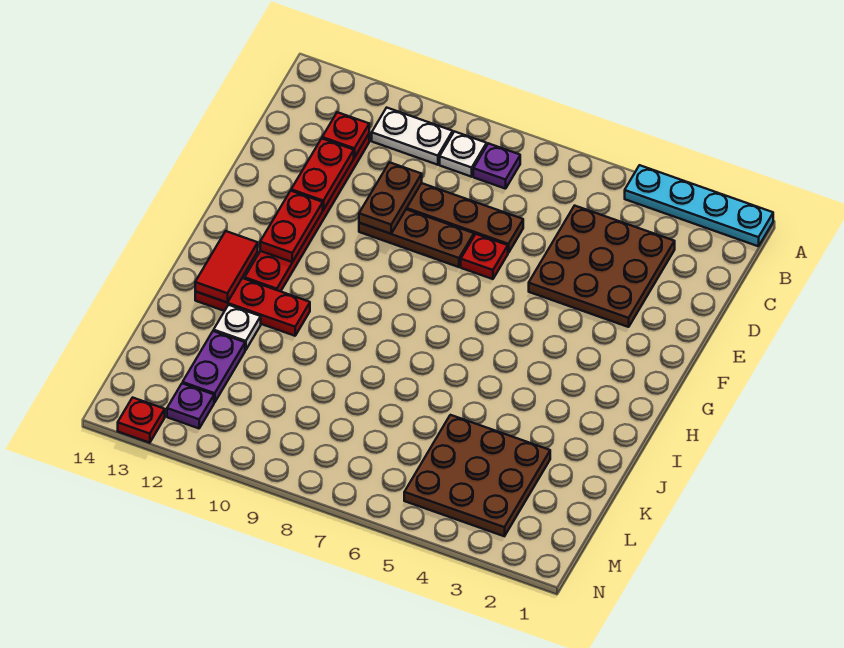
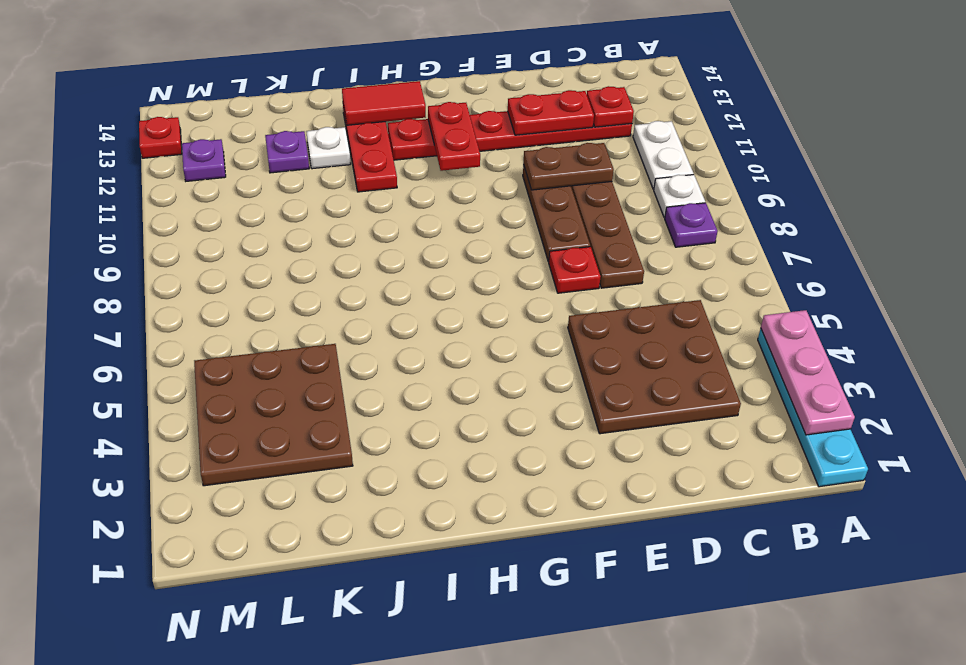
none -> pink 1x3 plate [761,310,855,435]
red 1x2 plate [260,191,323,262] -> red 1x2 plate turned to [428,102,480,171]
purple 1x2 plate [183,331,245,402] -> purple 1x1 plate [265,131,309,173]

